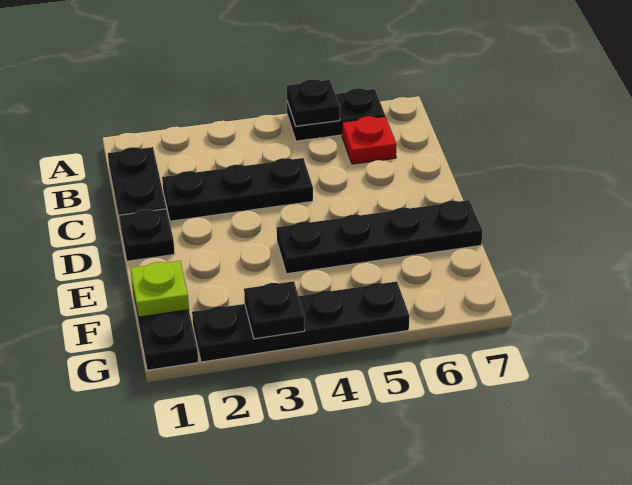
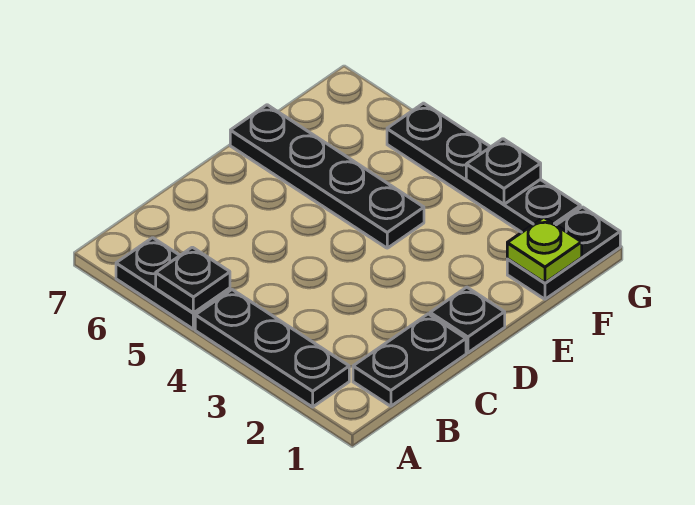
red 1x1 plate [342,116,397,164] -> none
black 1x3 plate [162,158,313,221] -> black 1x3 plate moved to [195,290,349,407]

